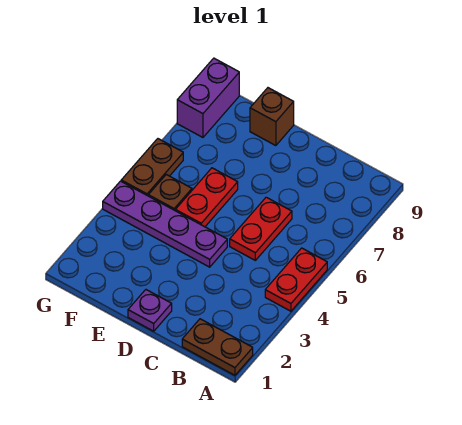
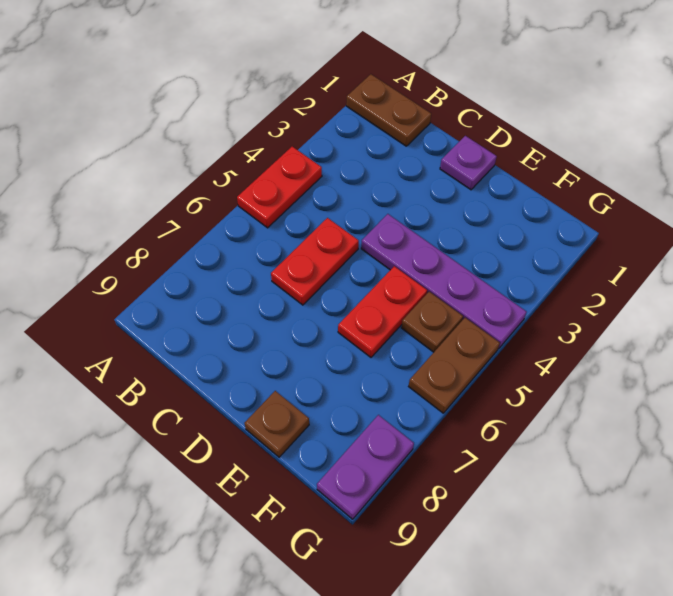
brown 1x1 brick [250,88,294,146] -> brown 1x1 plate [244,391,309,457]
purple 1x2 brick [177,58,239,137] -> purple 1x2 plate [317,415,414,519]

